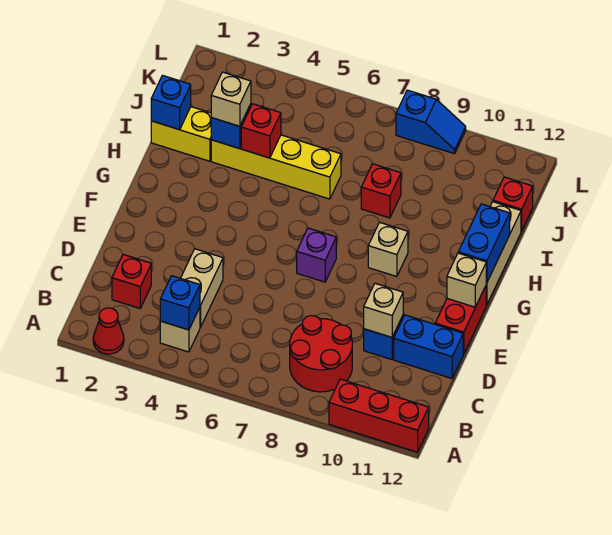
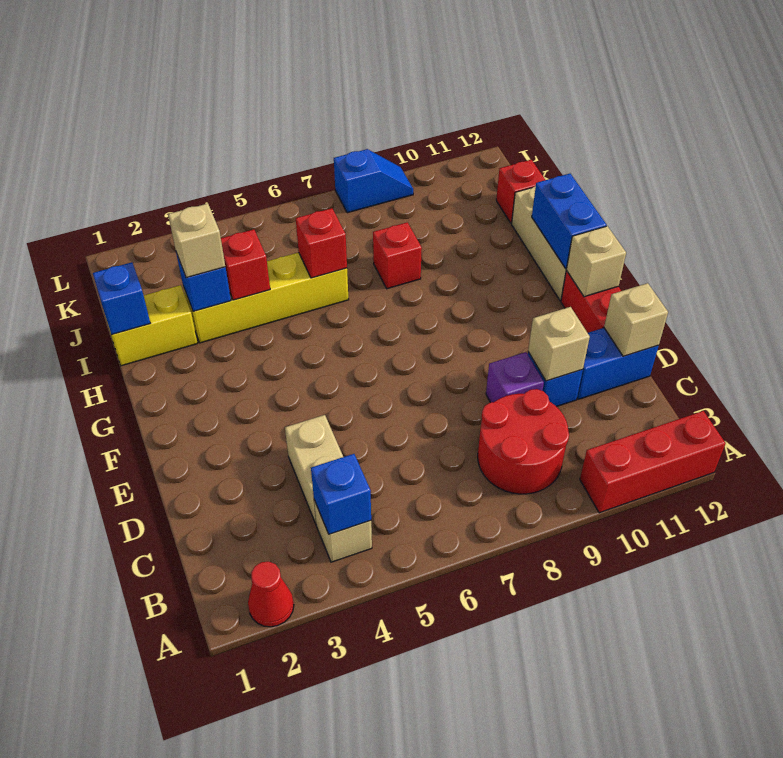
red 1x1 brick [112,255,151,308] -> red 1x1 brick moved to [296,208,347,278]
purple 1x1 brick [297,228,336,282] -> purple 1x1 brick moved to [486,352,544,402]
tan 1x1 brick [368,222,408,277] -> tan 1x1 brick moved to [604,283,668,356]

